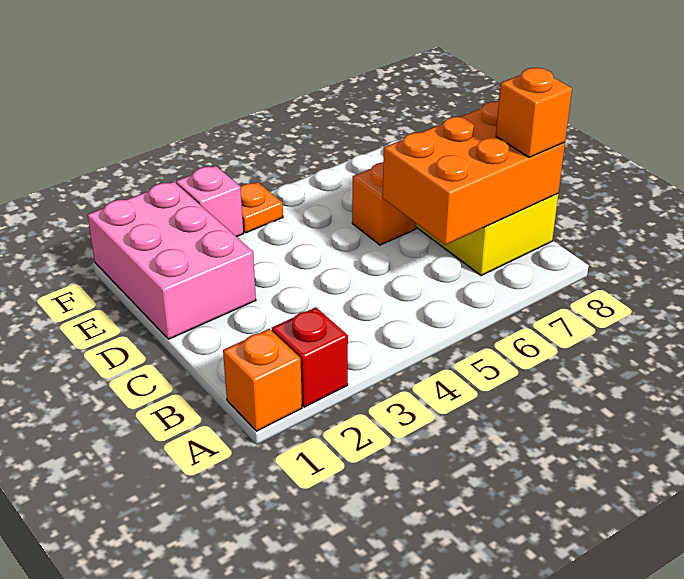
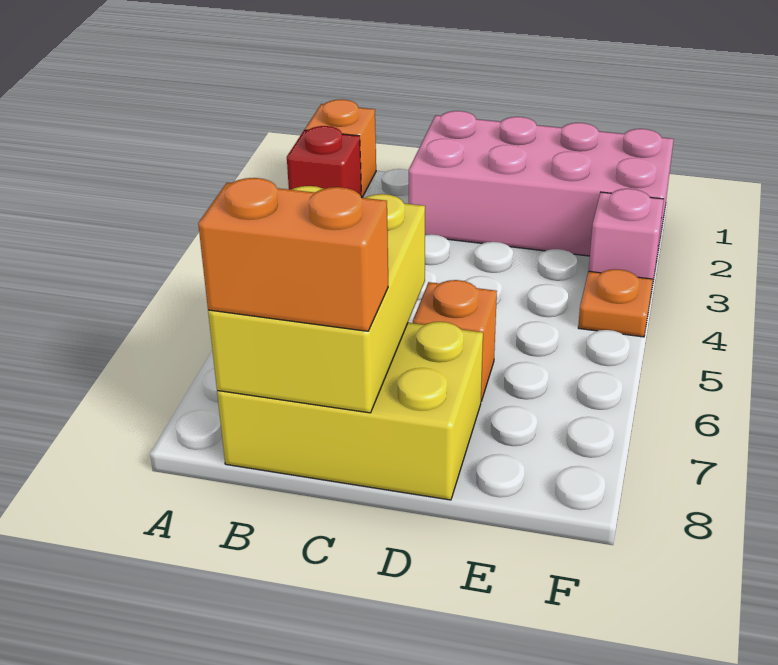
orange 2x3 brick [383,102,565,245] -> yellow 2x3 brick [208,186,425,413]
orange 1x1 brick [496,68,572,157] -> orange 1x2 brick [198,178,388,331]
pink 2x3 brick [88,182,256,339] -> pink 2x4 brick [409,111,674,261]

